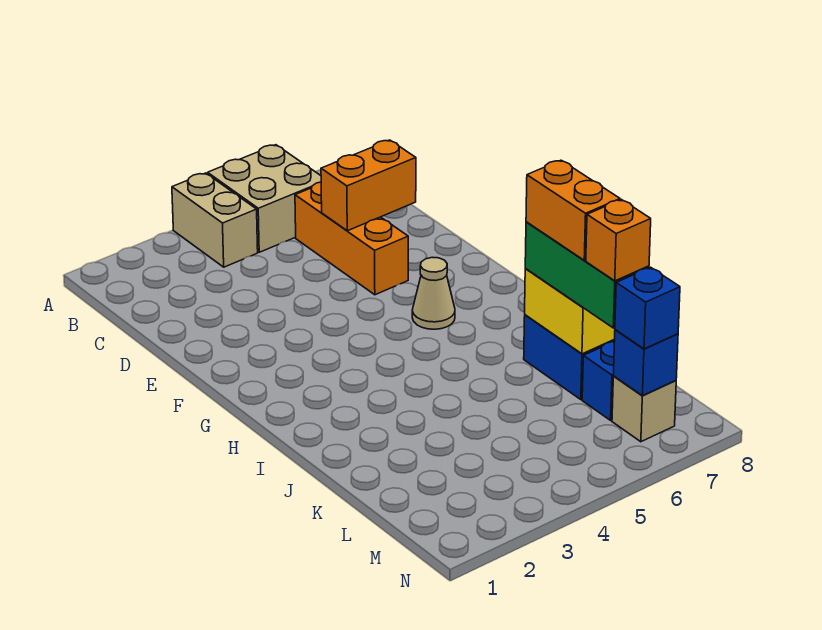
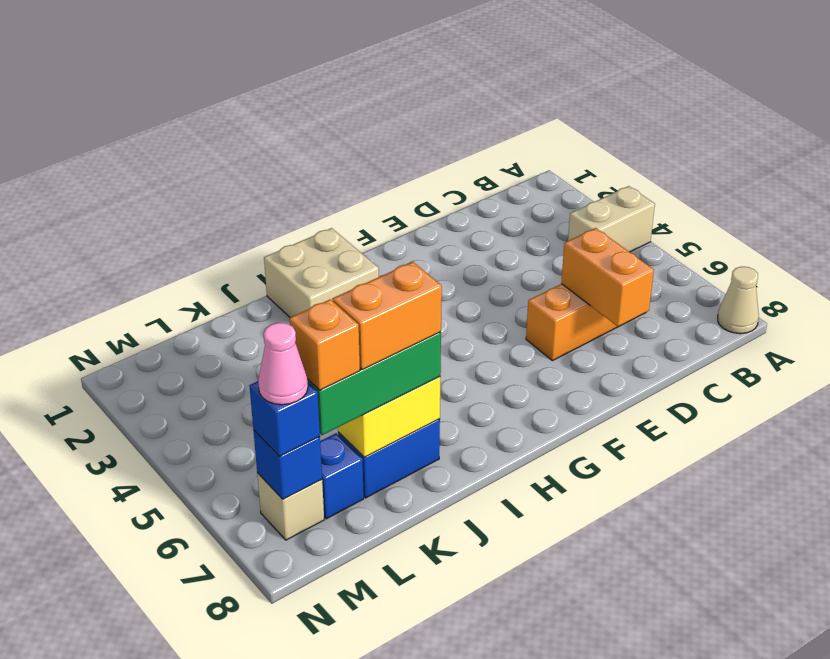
tan 2x2 brick [208,145,321,252] -> tan 2x2 brick moved to [264,228,379,317]
tan 1x1 cone [412,257,455,329] -> tan 1x1 cone moved to [718,267,759,334]
none -> pink 1x1 cone [258,323,308,405]

